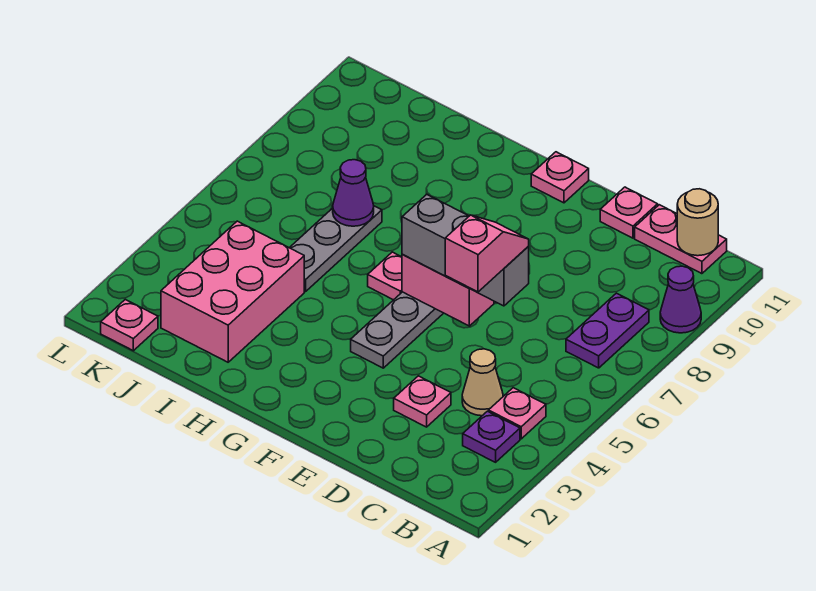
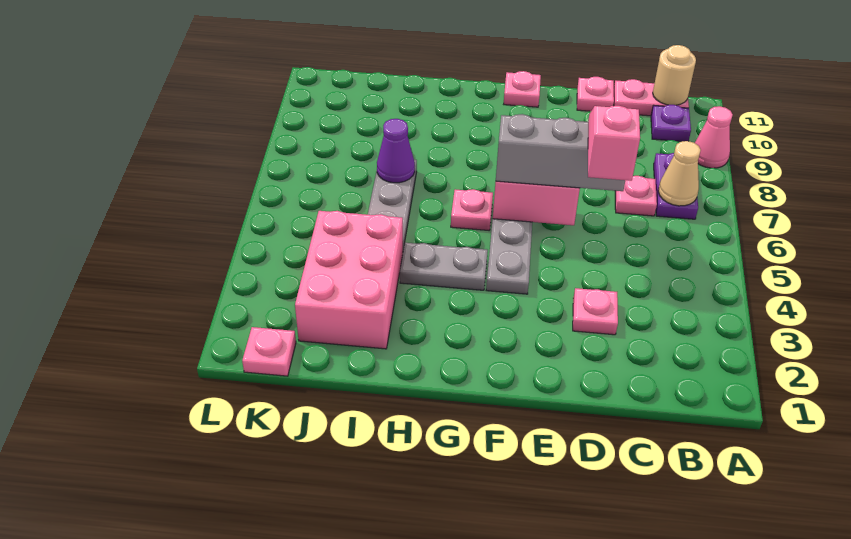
purple 1x1 cone [660,266,701,333] -> pink 1x1 cone [695,106,733,168]
purple 1x1 plate [463,411,520,462] -> purple 1x1 plate moved to [651,105,691,141]
pink 1x1 plate [489,388,546,439] -> pink 1x1 plate moved to [615,176,657,216]
tan 1x1 cone [462,349,503,416] -> tan 1x1 cone moved to [658,141,701,206]
none -> grey 1x2 plate [400,243,488,290]

